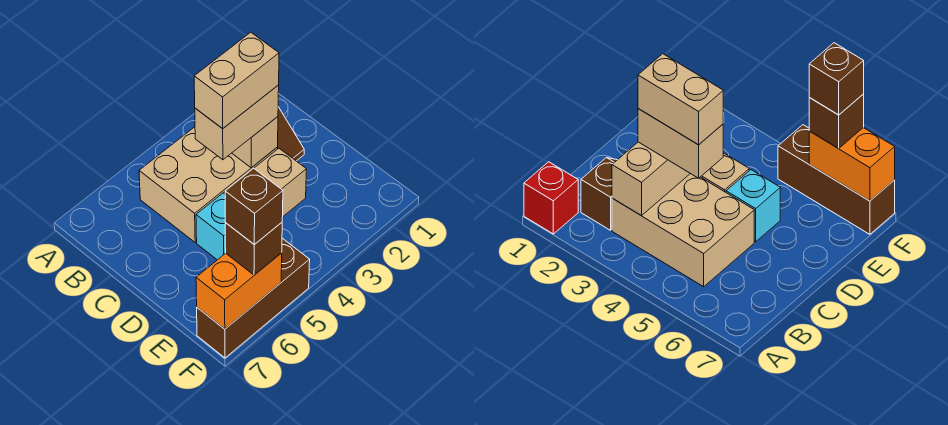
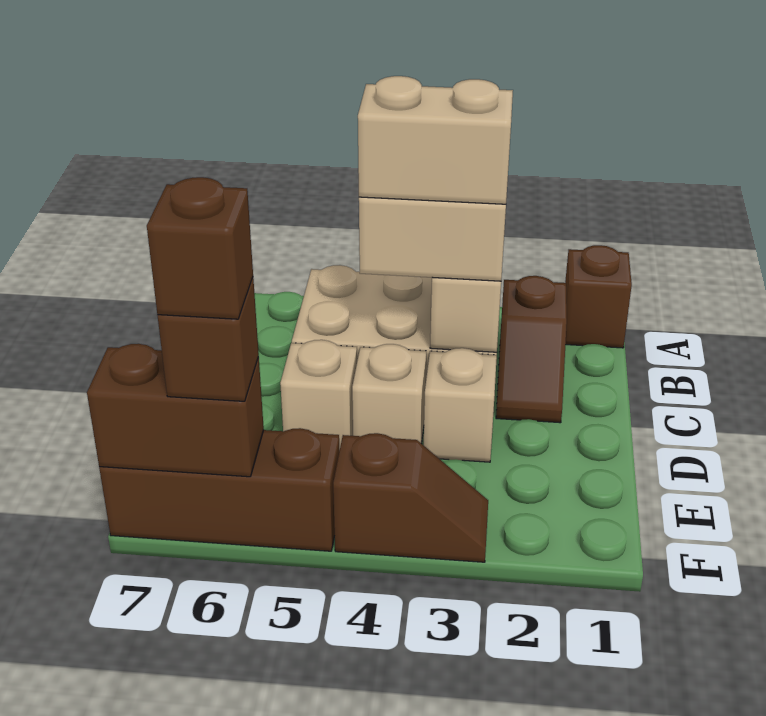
red 1x1 brick [524,162,578,234] -> brown 1x1 brick [565,245,632,348]
cyan 1x1 brick [196,193,226,260] -> tan 1x1 brick [280,340,357,451]
none -> brown 1x2 slope [333,433,488,562]
orange 1x2 brick [196,253,282,329] -> brown 1x2 brick [87,344,264,477]

